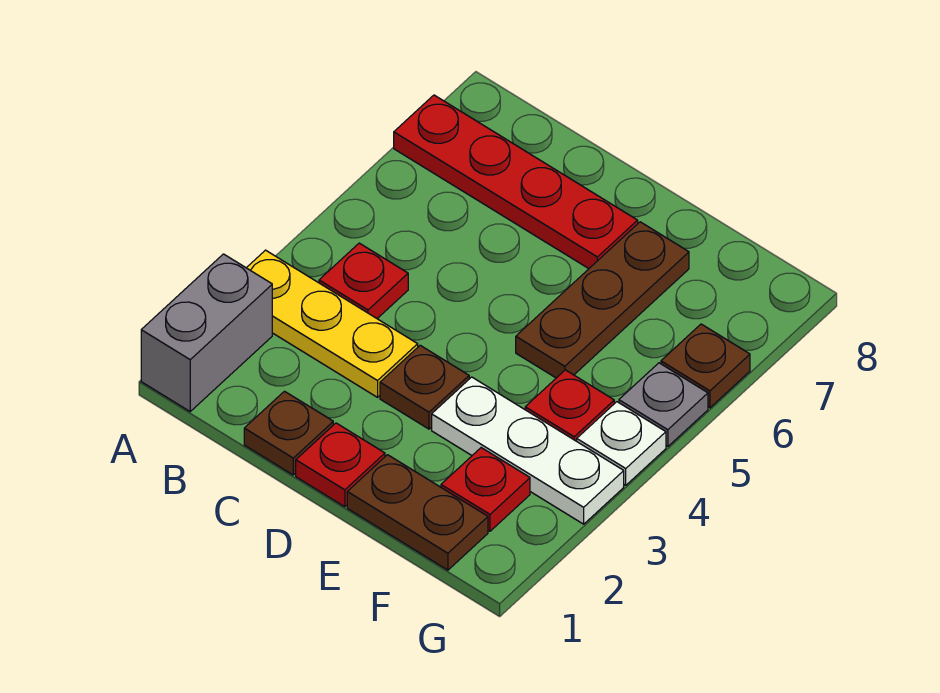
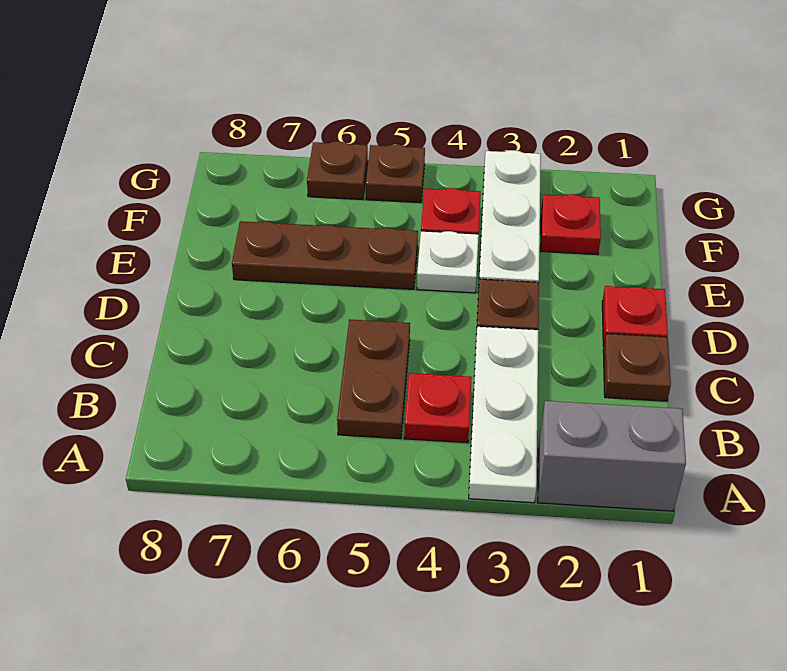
yellow 1x3 plate [247,250,418,397] -> white 1x3 plate [469,327,538,503]
red 1x4 plate [394,95,638,269] -> none
brown 1x2 plate [347,455,488,570] -> brown 1x2 plate moved to [337,319,410,439]
white 1x1 plate [577,402,666,485] -> white 1x1 plate moved to [417,231,479,293]
grey 1x1 plate [619,363,708,447] -> brown 1x1 plate [366,144,425,203]

